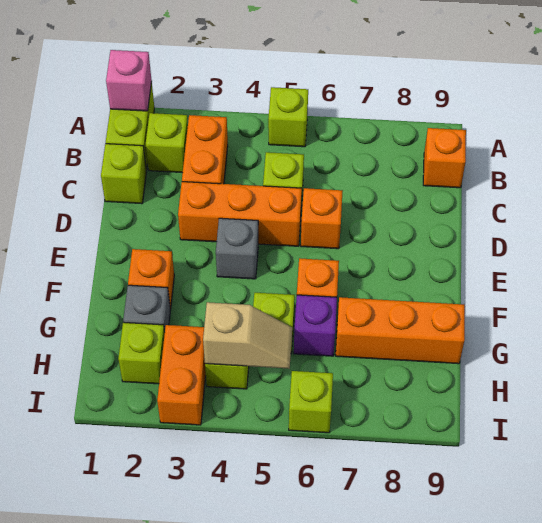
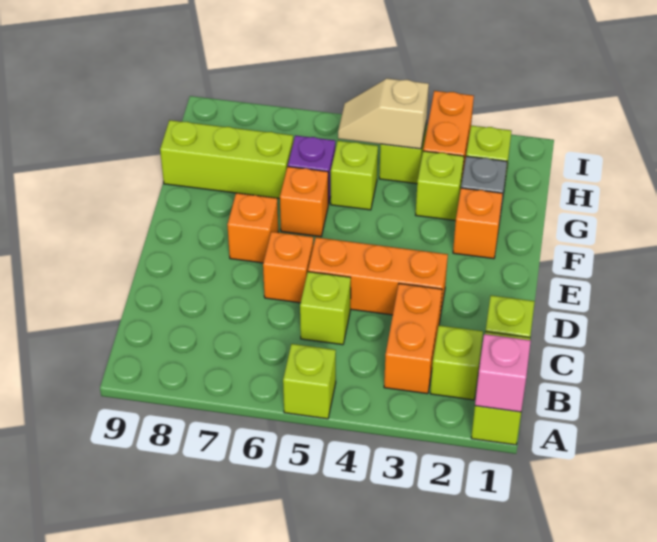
orange 1x1 brick [423,128,466,188] -> orange 1x1 brick moved to [227,193,278,263]
grey 1x1 brick [216,218,258,279] -> none
orange 1x3 brick [336,297,465,364] -> lime 1x3 brick [160,120,293,198]
lime 1x1 brick [289,371,333,433] -> lime 1x1 brick moved to [416,151,464,221]

